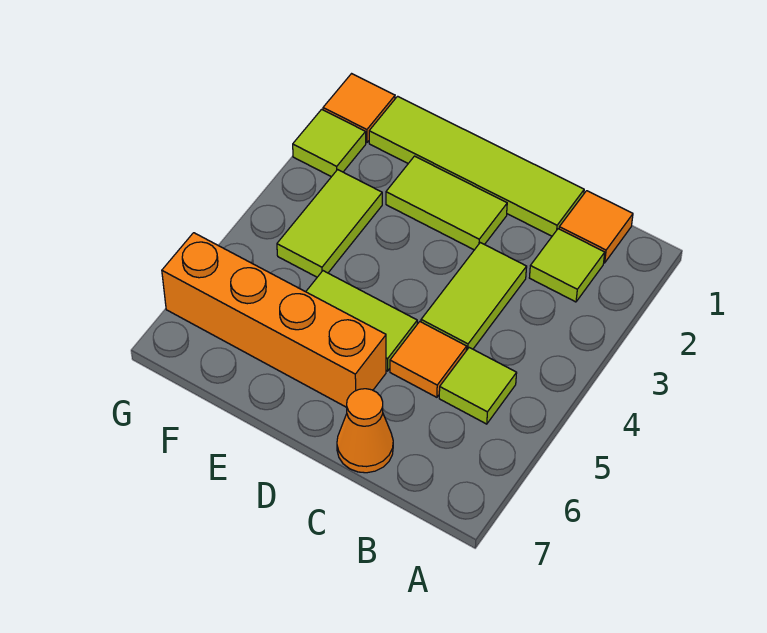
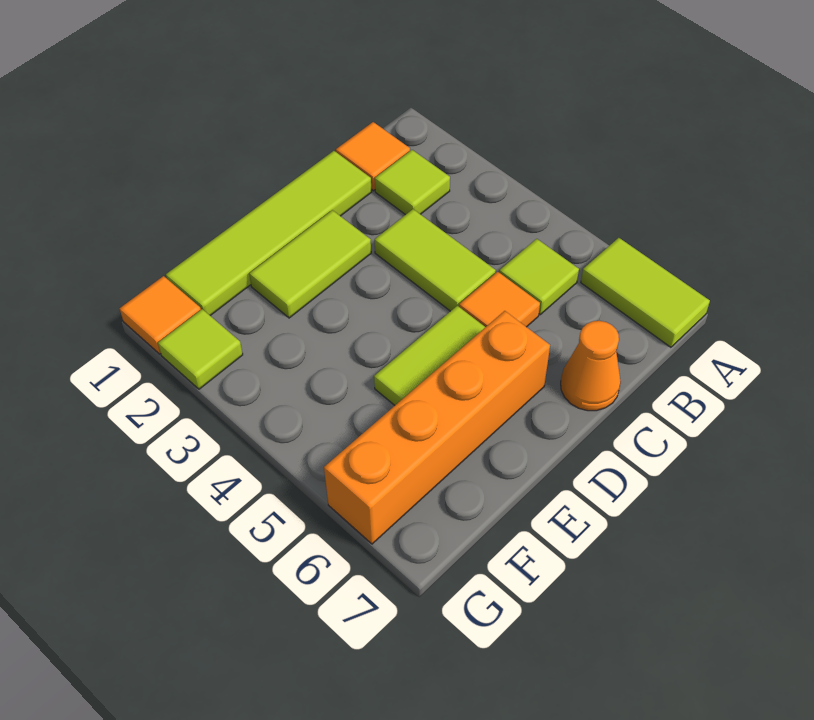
lime 1x2 tile [277,170,382,277] -> lime 1x2 tile moved to [581,238,710,347]

